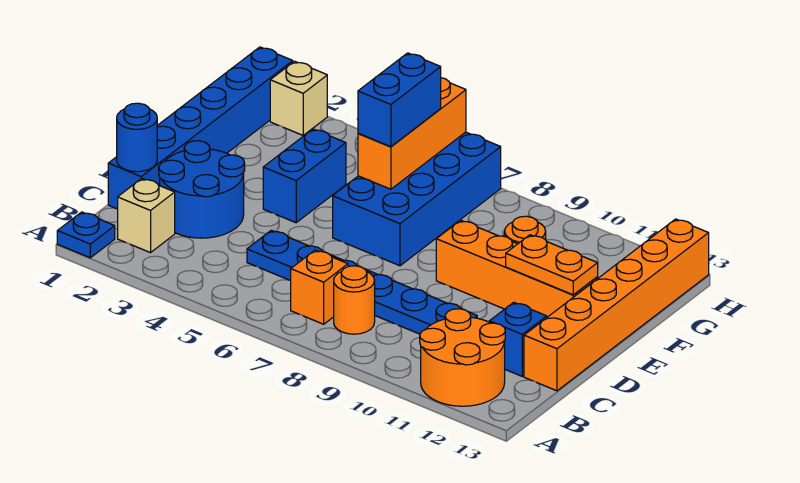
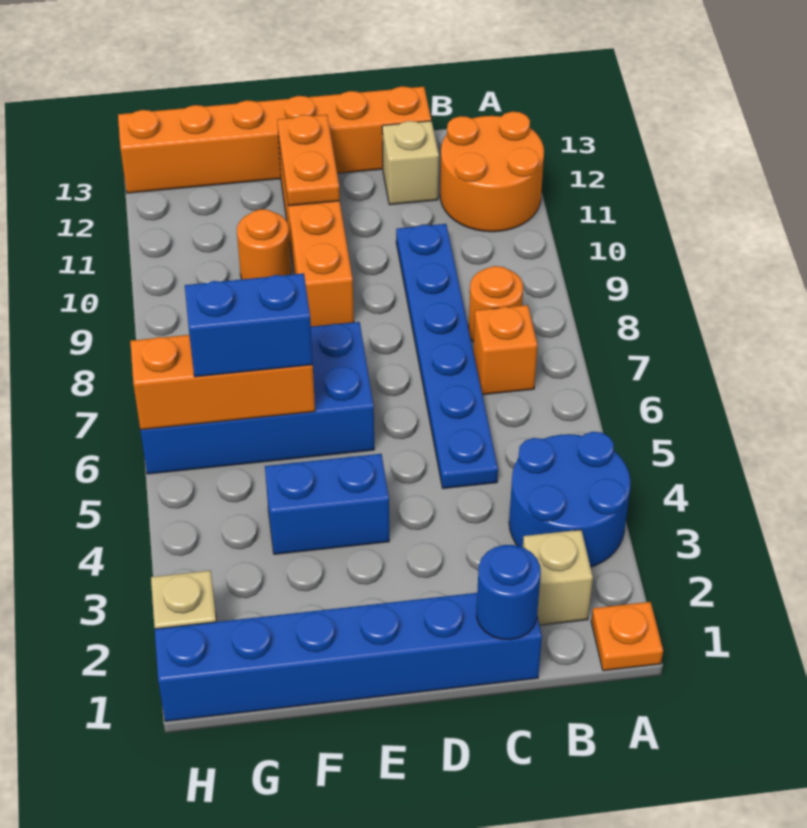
blue 1x1 plate [57,212,115,258] -> orange 1x1 plate [591,602,663,671]
blue 2x2 round brick [159,141,245,238] -> blue 2x2 round brick moved to [509,432,631,567]
blue 1x1 brick [489,302,547,376] -> tan 1x1 brick [382,121,439,205]

